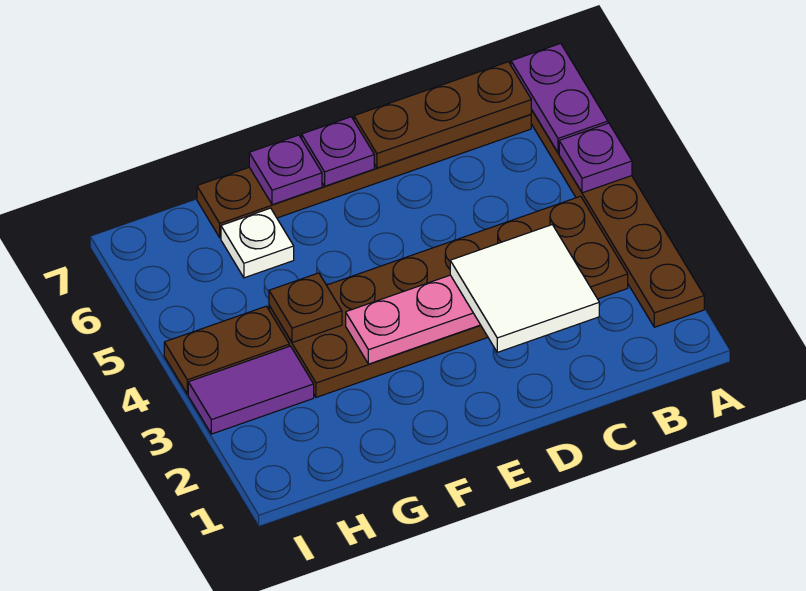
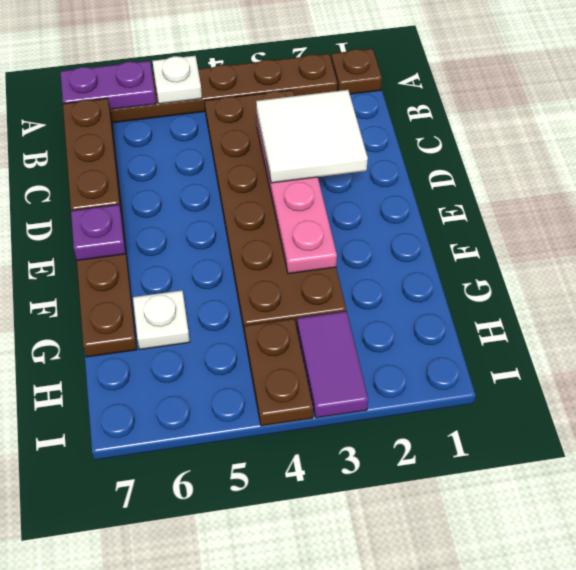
purple 1x1 plate [559,123,632,193] -> white 1x1 plate [153,56,202,104]
purple 1x1 plate [249,135,322,205] -> none
brown 1x1 plate [269,273,342,343] -> brown 1x1 plate moved to [331,49,382,94]

